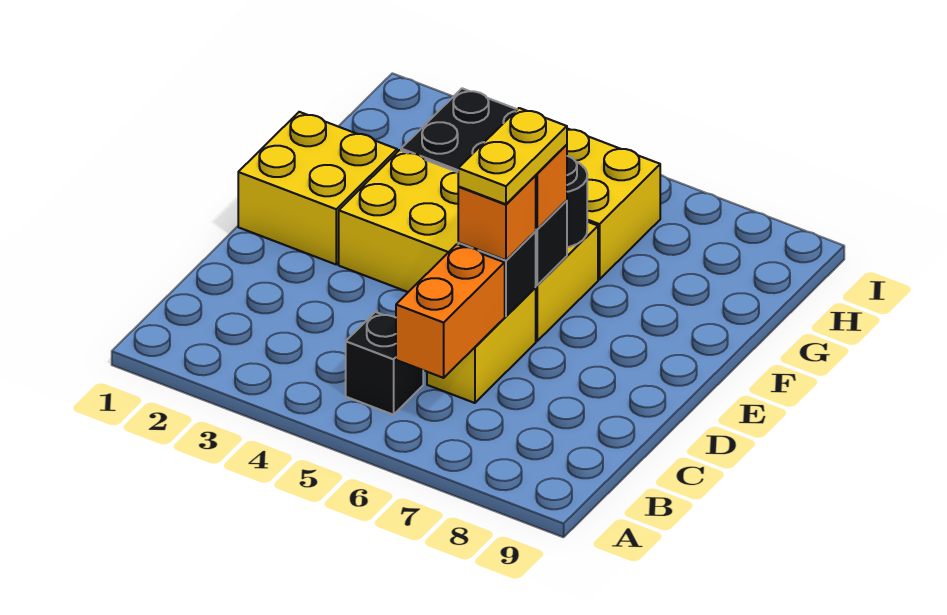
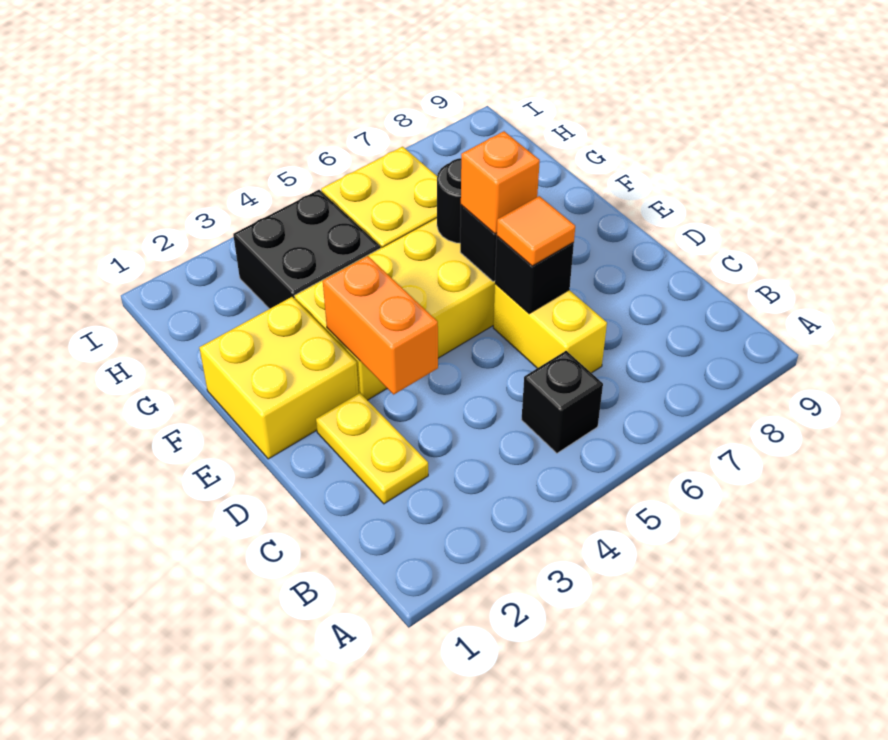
orange 1x2 brick [396,244,505,378] -> orange 1x2 brick moved to [323,256,438,394]
orange 1x1 brick [458,176,536,260] -> orange 1x1 tile [497,196,575,266]
yellow 1x2 plate [458,108,567,204] -> yellow 1x2 plate moved to [316,393,428,504]

